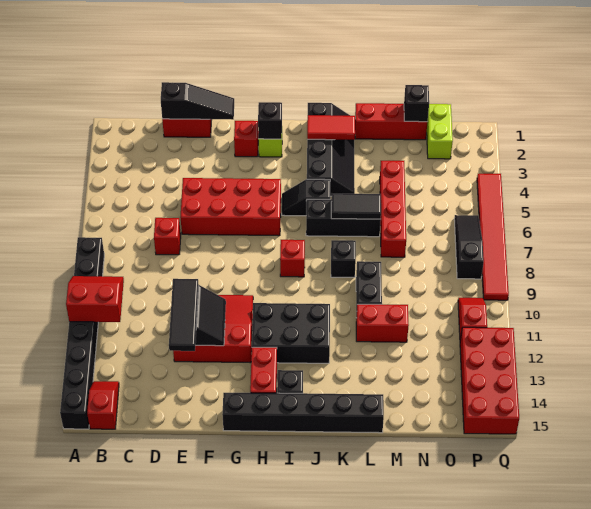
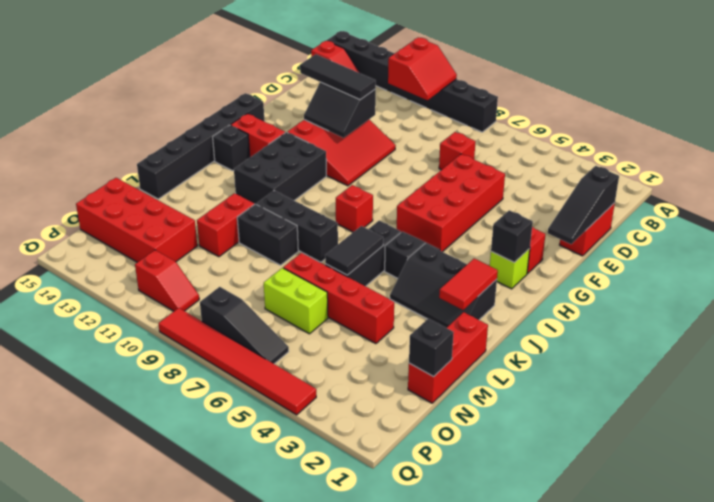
black 2x4 slope [307,103,355,196] -> black 2x3 slope [390,243,497,328]
black 1x1 brick [331,240,356,277] -> black 1x3 brick [256,191,338,262]
lime 1x2 brick [427,104,453,159] -> lime 1x2 brick moved to [264,268,328,334]
red 2x4 brick [460,327,519,434] -> red 2x4 brick moved to [76,178,197,262]

